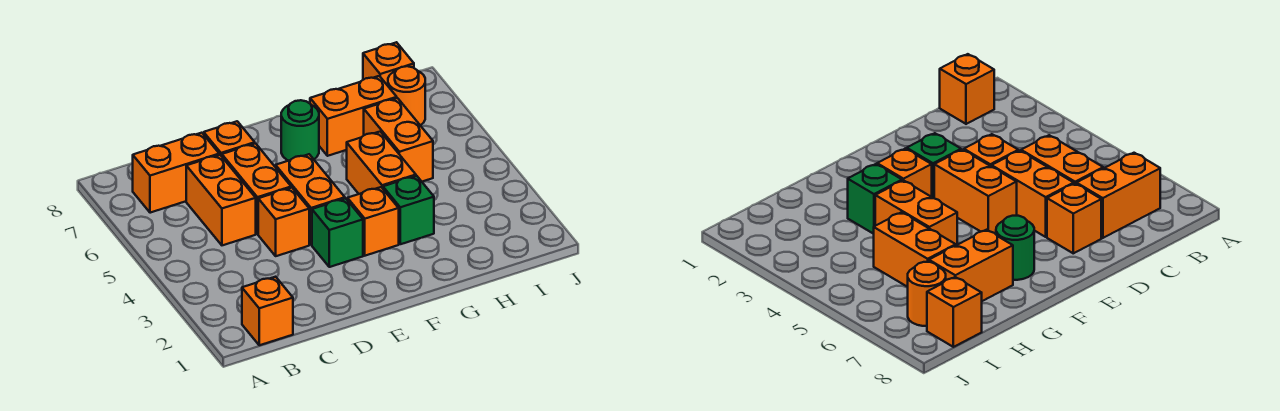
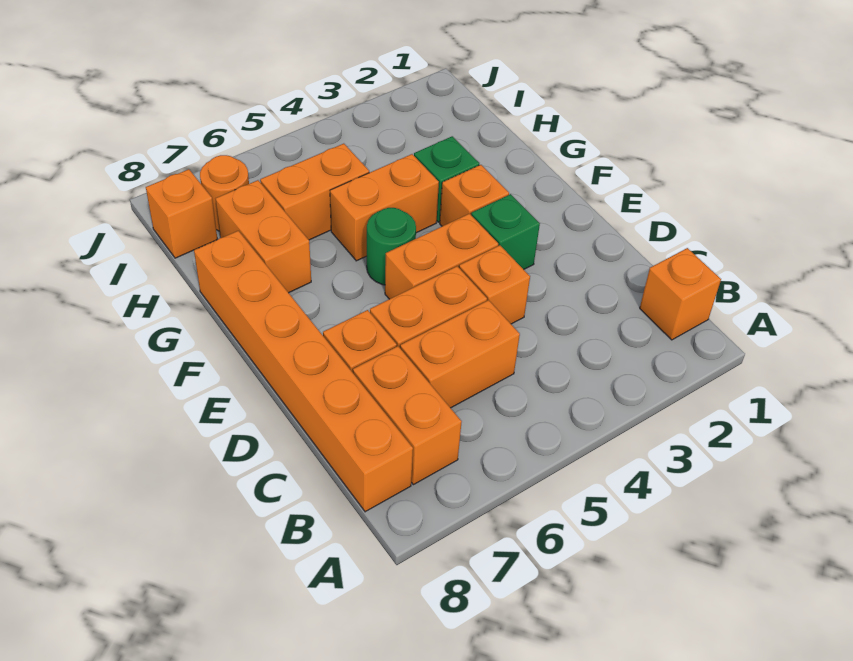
none -> orange 1x6 brick [194,231,413,512]
green 1x1 round brick [281,100,319,161] -> green 1x1 round brick moved to [367,208,416,285]

